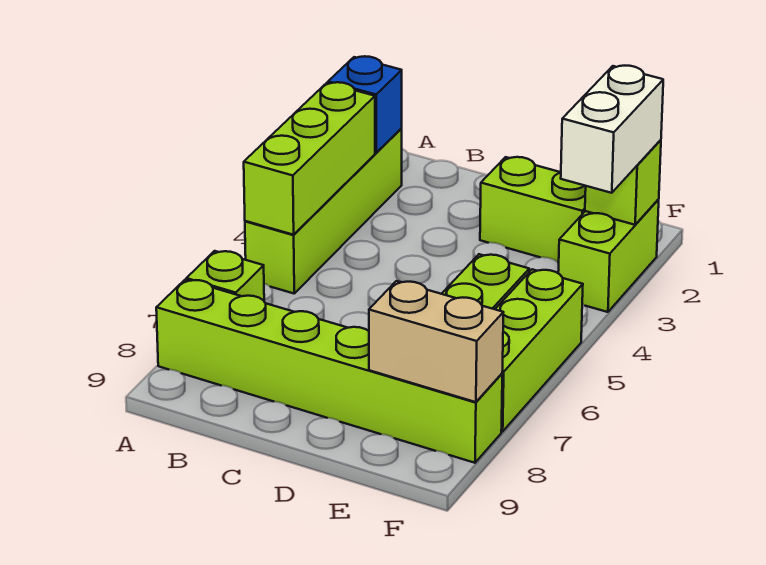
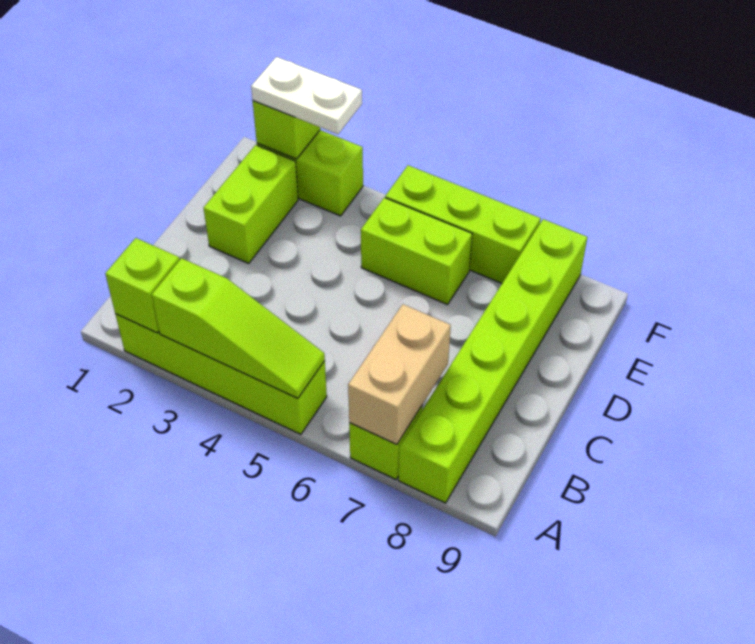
blue 1x1 brick [328,56,402,153] -> lime 1x1 brick [105,238,180,333]
lime 1x3 brick [244,82,375,235] -> lime 1x3 slope [152,258,325,398]
tan 1x2 brick [369,281,504,402] -> tan 1x2 brick moved to [348,304,451,445]
white 1x2 brick [561,66,663,193] -> white 1x2 plate [251,57,362,134]

